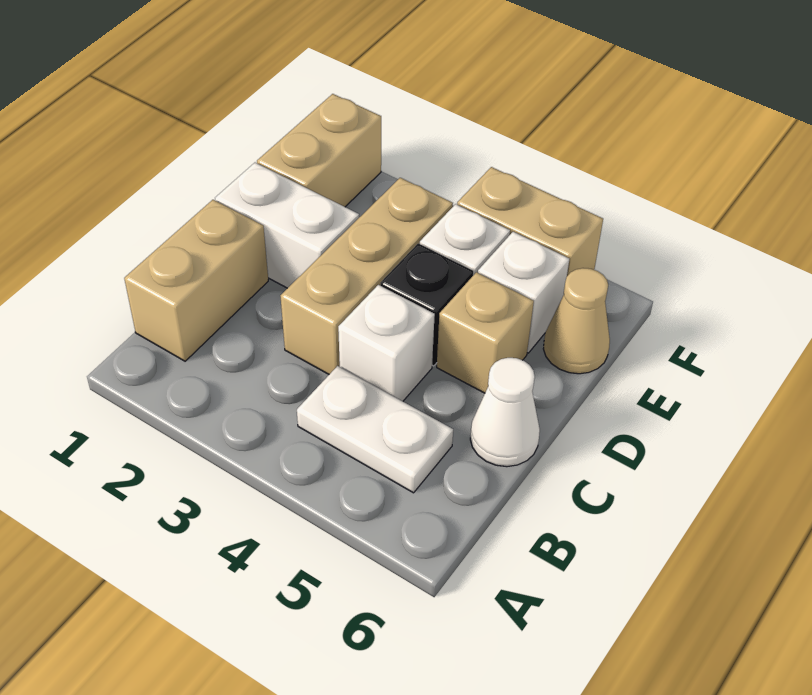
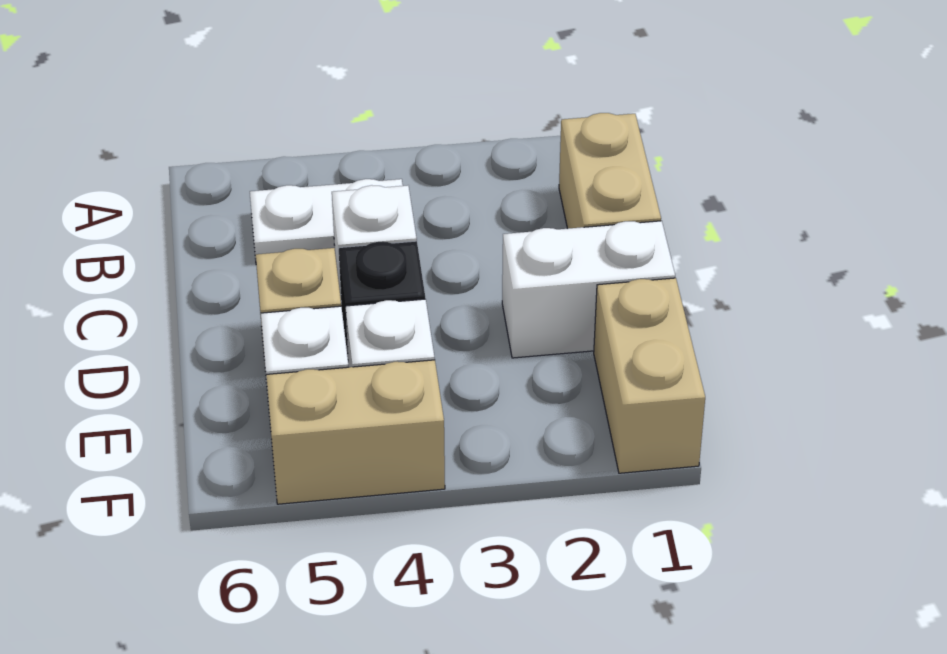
tan 1x3 brick [281,178,453,374] -> none
white 1x1 cone [470,358,540,467] -> none
tan 1x1 cone [543,268,610,374] -> none

